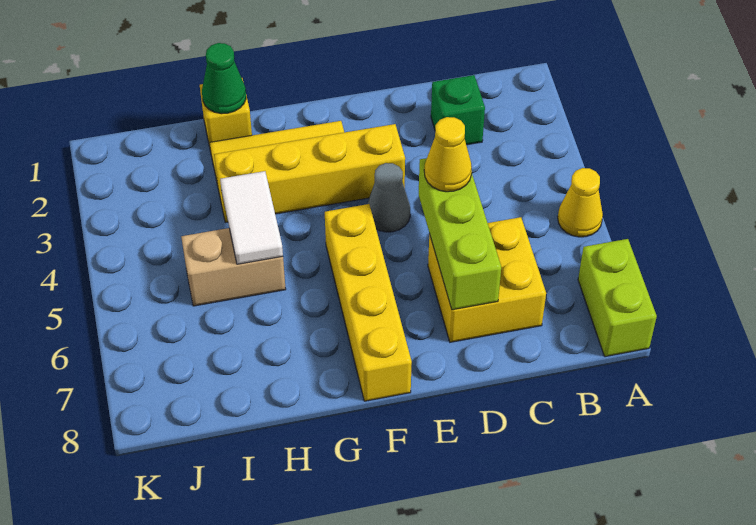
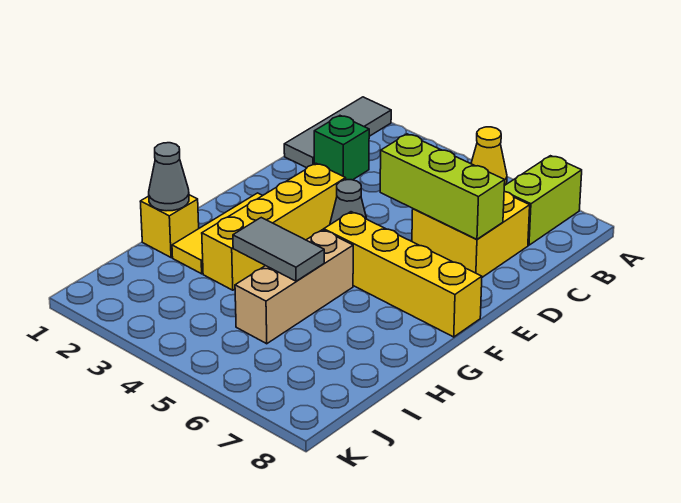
none -> grey 1x3 tile [284,97,391,168]
lime 1x2 brick [578,239,657,357] -> lime 1x2 brick turned to [504,156,582,245]
yellow 1x1 cone [424,117,472,192] -> none
green 1x1 cone [202,43,246,114] -> grey 1x1 cone [149,143,189,211]
white 1x2 tile [220,171,283,264] -> grey 1x2 tile [233,218,324,281]
tan 1x2 brick [181,228,286,306] -> tan 1x3 brick [235,230,353,344]

